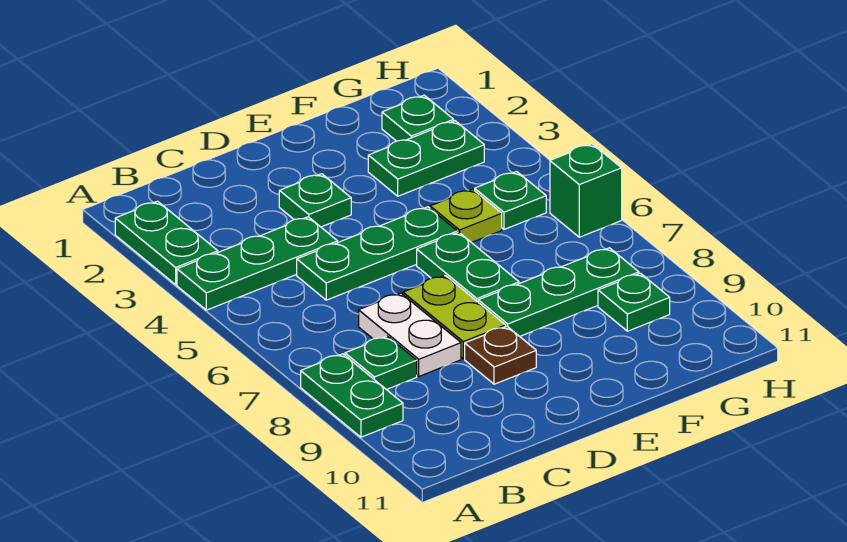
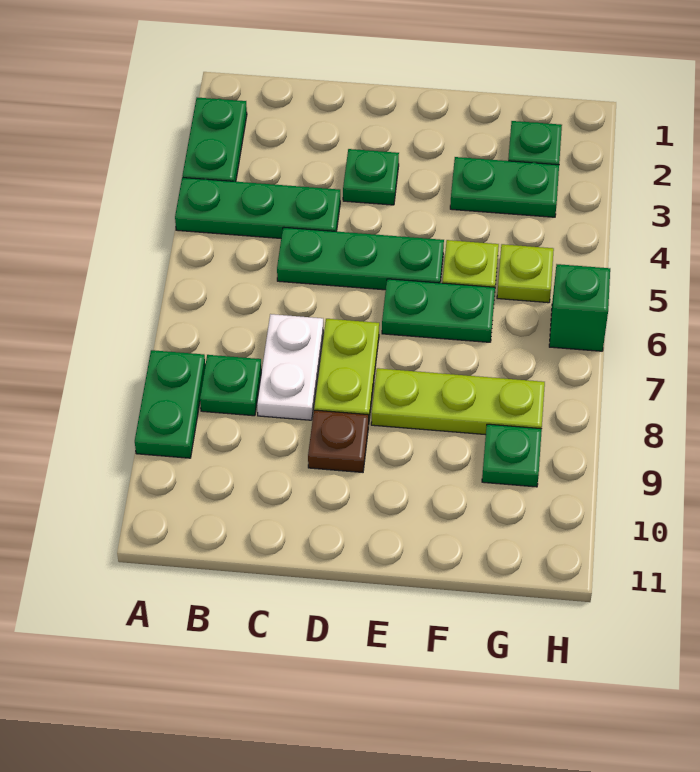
green 1x2 plate [417,232,519,302] -> green 1x2 plate turned to [382,279,495,342]
green 1x3 plate [478,248,639,336] -> lime 1x3 plate [371,368,545,435]
green 1x1 plate [475,172,546,229] -> lime 1x1 plate [497,244,554,303]

